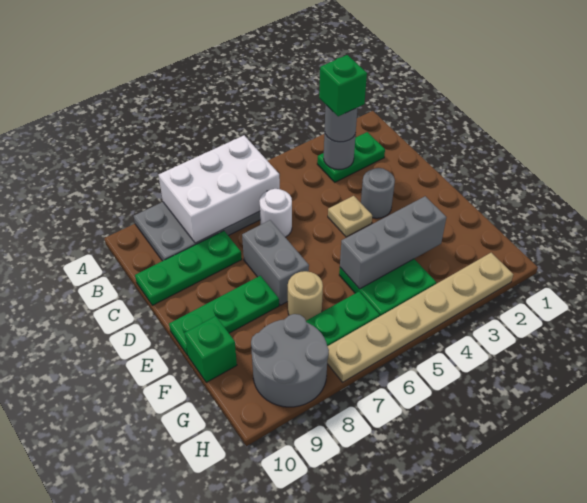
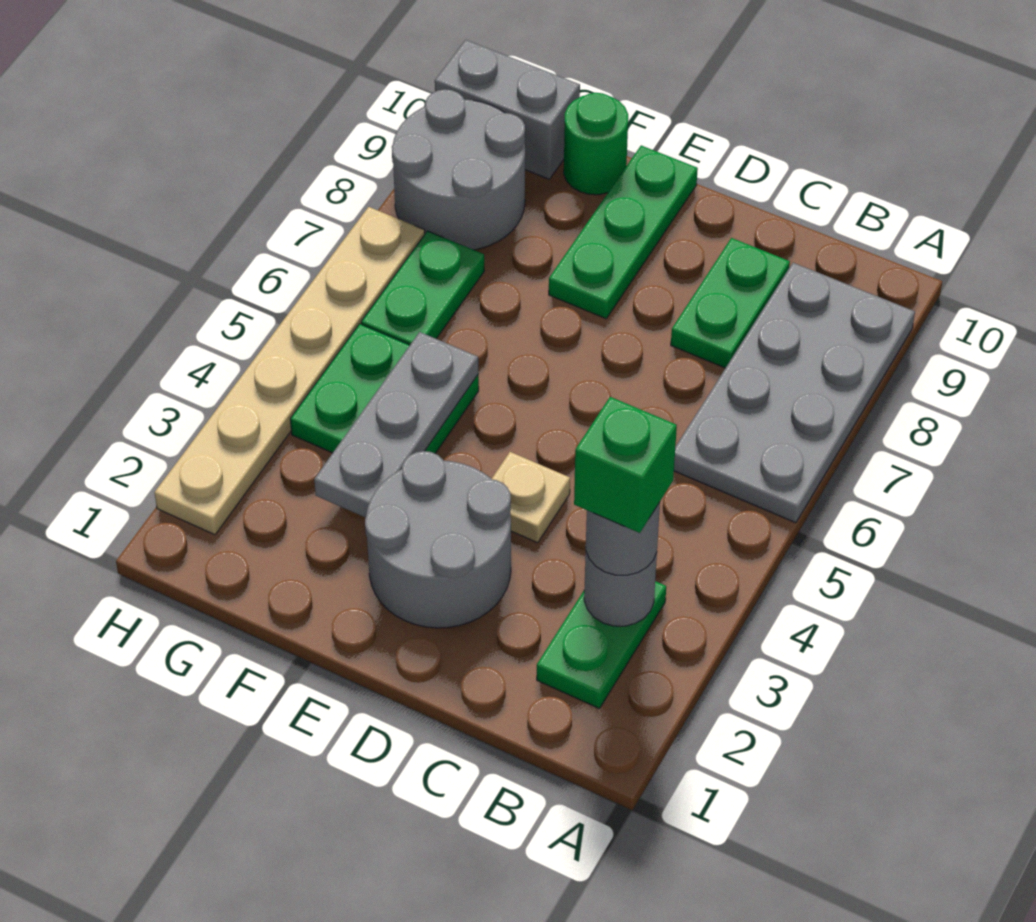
white 2x3 brick [159,135,280,243] -> none
white 1x1 round brick [259,189,292,237] -> none
green 1x3 plate [135,231,242,305] -> green 1x2 plate [671,238,790,368]
grey 1x1 round brick [361,168,395,218] -> grey 2x2 round brick [365,451,511,628]
grey 1x2 brick [242,220,309,305] -> grey 1x2 brick moved to [435,40,580,179]
grey 1x3 brick [340,196,446,289] -> grey 1x3 plate [314,332,478,518]
tan 1x1 round brick [288,271,323,321] -> none
green 1x1 brick [184,316,237,382] -> green 1x1 round brick [564,93,628,195]

